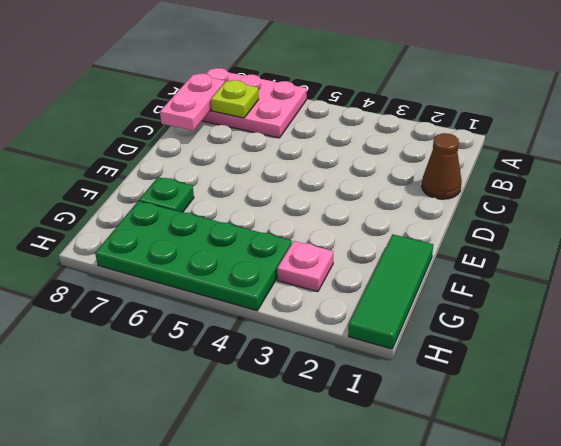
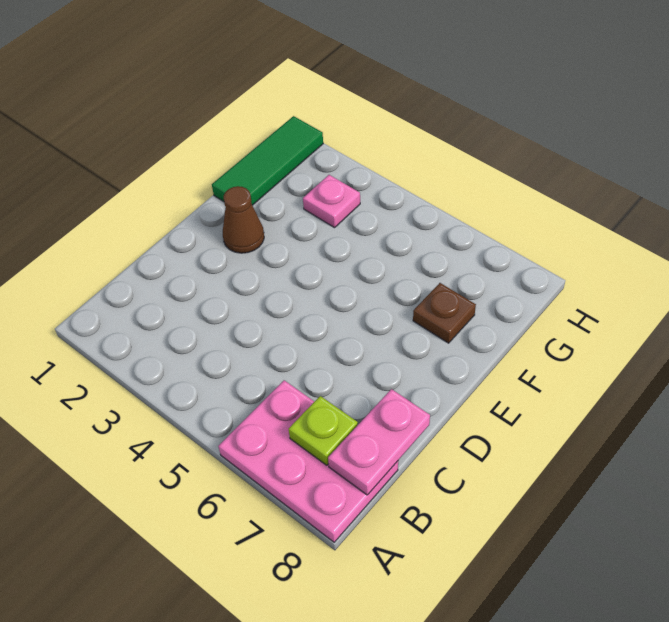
brown 1x1 cone [422,133,462,199] -> brown 1x1 cone moved to [223,186,264,253]
green 1x1 plate [139,177,194,212] -> brown 1x1 plate [413,283,476,343]
green 2x4 plate [95,201,292,311] -> none

